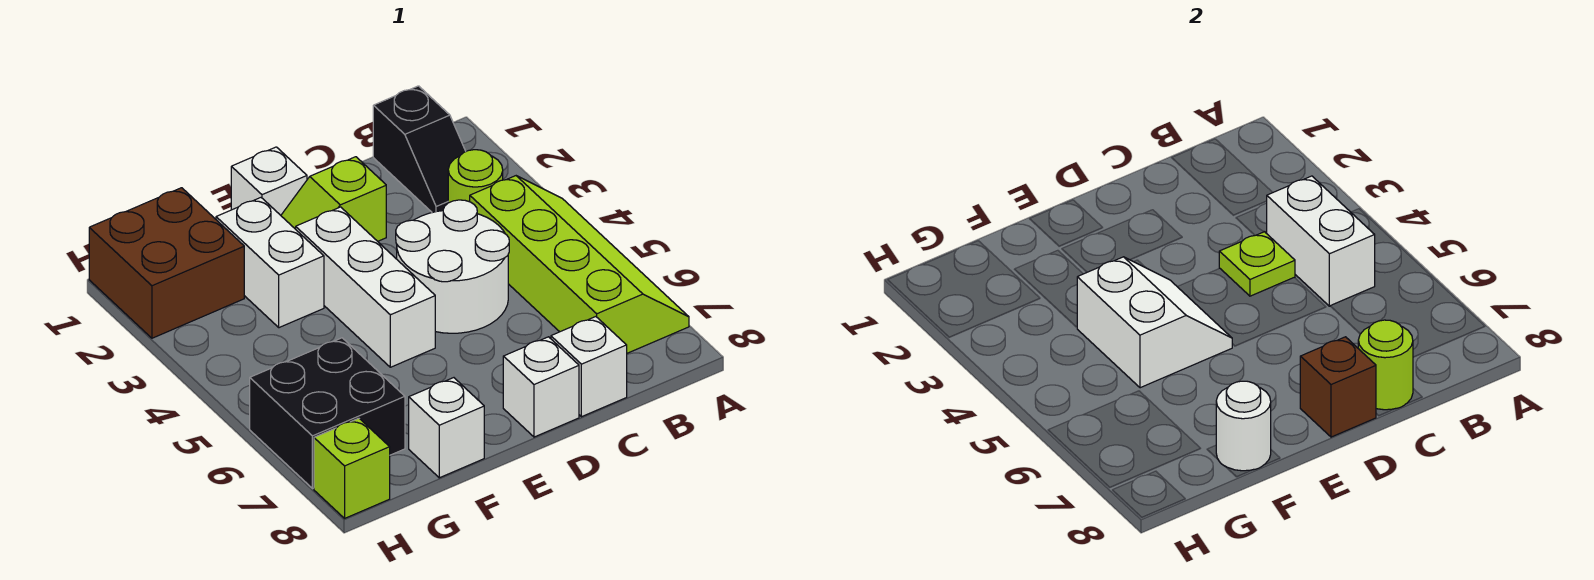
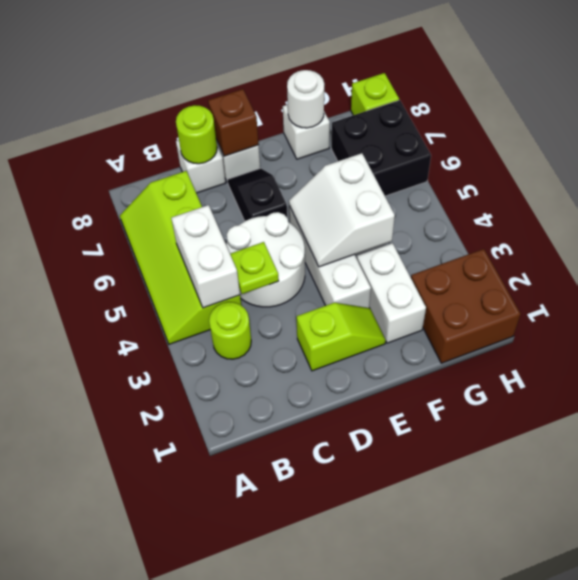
black 1x2 slope [373,86,466,213] -> black 1x2 slope moved to [227,168,287,221]
white 1x1 brick [231,147,307,215] -> none

